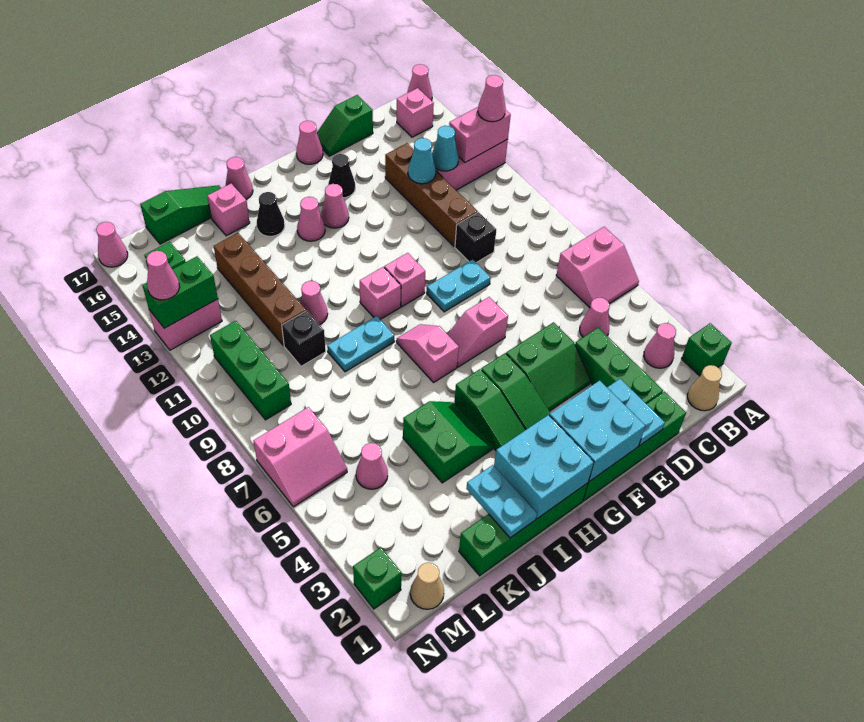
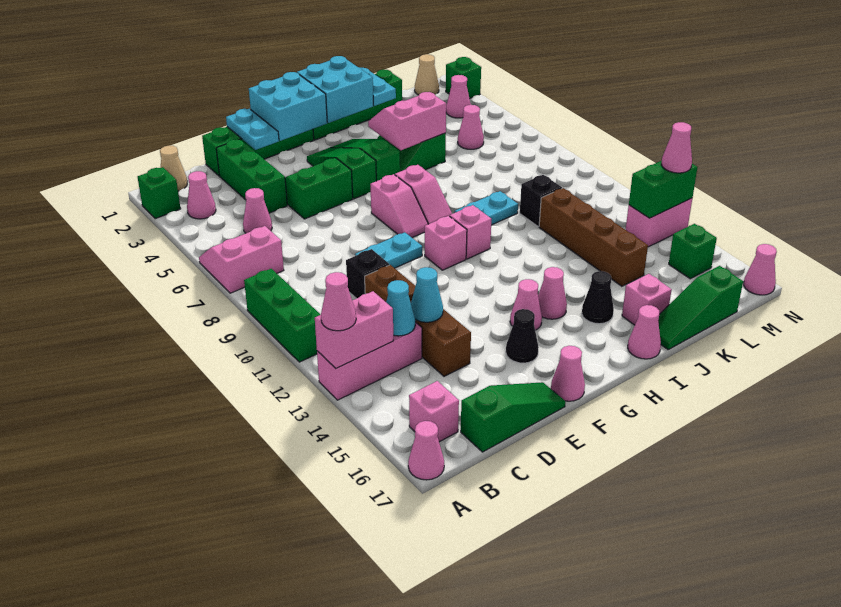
green 1x2 slope [317,95,373,156] -> green 1x3 slope [461,382,565,452]
pink 1x2 slope [448,297,508,367] -> pink 1x2 slope turned to [370,174,428,238]
pink 1x1 cone [300,281,328,325] -> pink 1x1 cone moved to [446,75,471,118]
pink 2x2 slope [253,407,347,507] -> pink 2x2 slope moved to [368,92,446,150]
green 1x3 brick [210,321,291,420] -> green 1x3 brick moved to [244,269,321,362]

